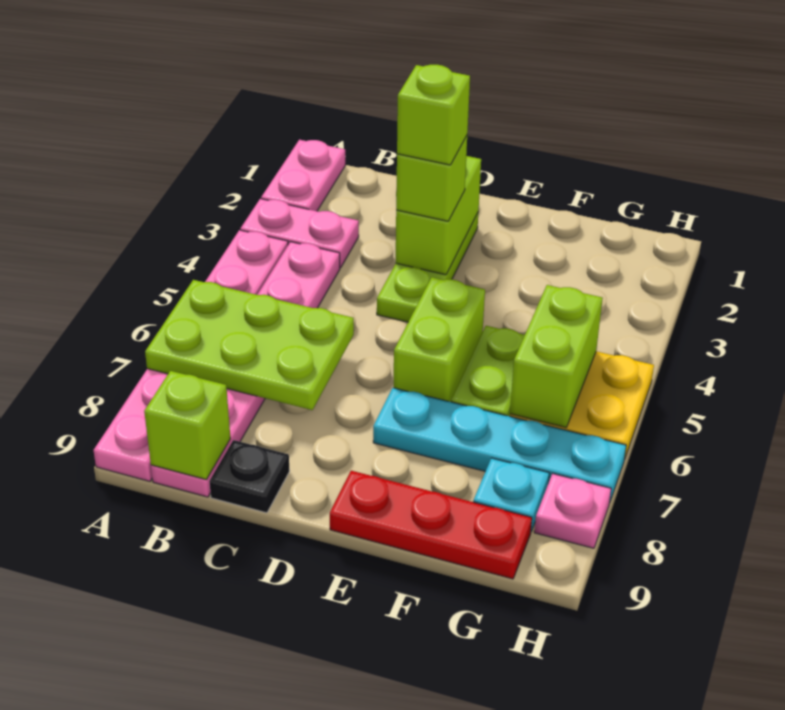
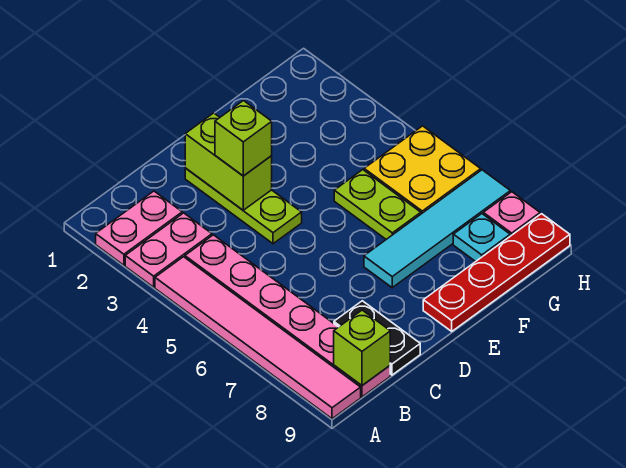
pink 1x2 plate [261,140,345,211] -> pink 1x2 plate turned to [96,191,182,265]
pink 1x6 plate [93,230,288,481] -> pink 1x6 tile [155,257,361,419]
lime 2x3 plate [145,280,354,410] -> none
black 1x1 plate [209,440,290,513] -> black 1x2 plate [334,301,420,375]
lime 1x1 brick [397,65,470,165] -> none
lime 1x2 brick [394,277,485,402] -> none
cyan 1x4 plate [373,388,626,503] -> cyan 1x4 tile [364,170,510,288]
red 1x3 plate [330,471,532,579] -> red 1x4 plate [423,214,570,331]
lime 1x2 brick [510,285,603,427] -> none

